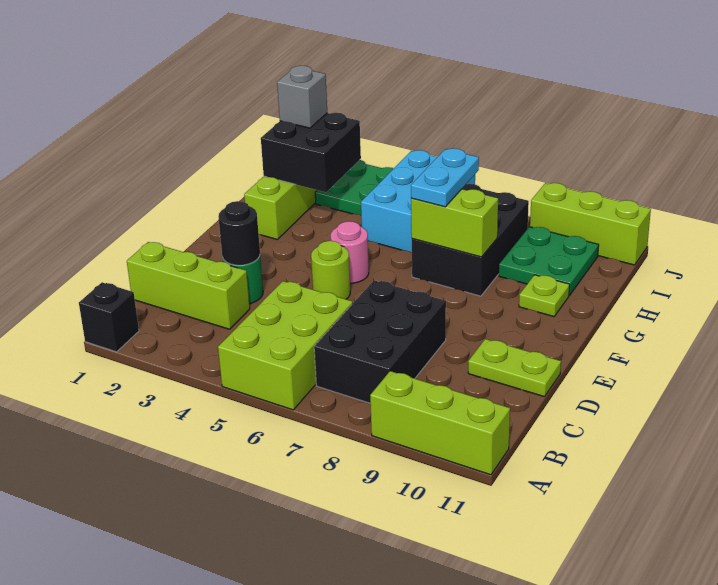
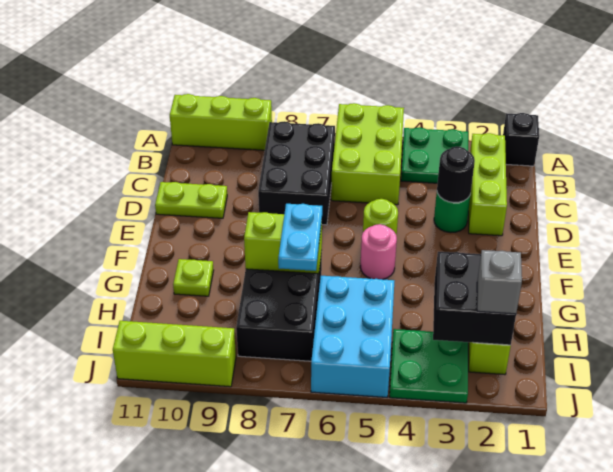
lime 1x3 brick [127,242,250,329] -> lime 1x3 brick turned to [469,133,507,236]
green 2x2 plate [499,227,599,296] -> green 2x2 plate moved to [401,127,468,183]

